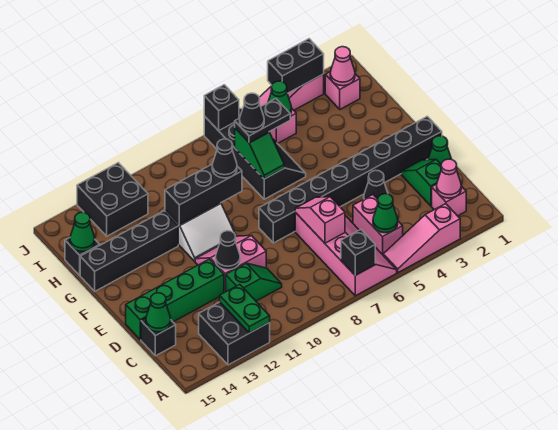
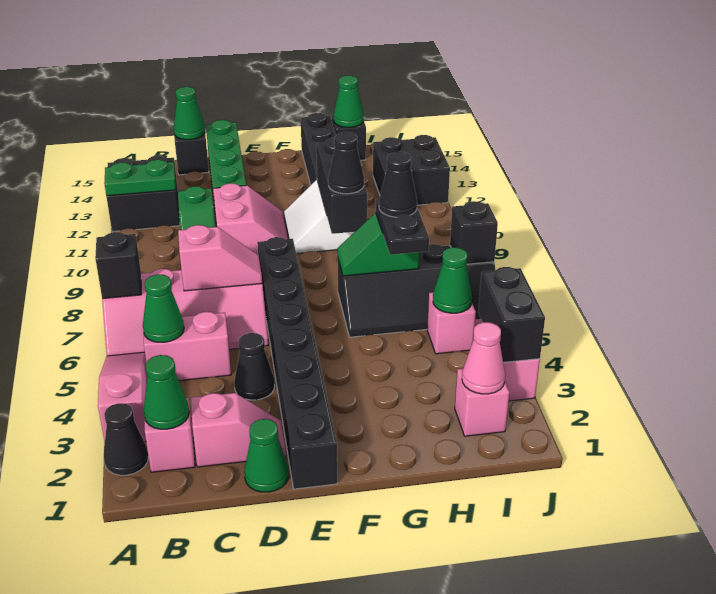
pink 1x1 cone [437,159,461,198] -> green 1x1 cone [144,355,189,429]
green 1x2 slope [401,159,441,206] -> pink 1x2 slope [191,393,286,467]
black 1x1 cone [215,231,240,270] -> black 1x1 cone moved to [104,403,149,475]

